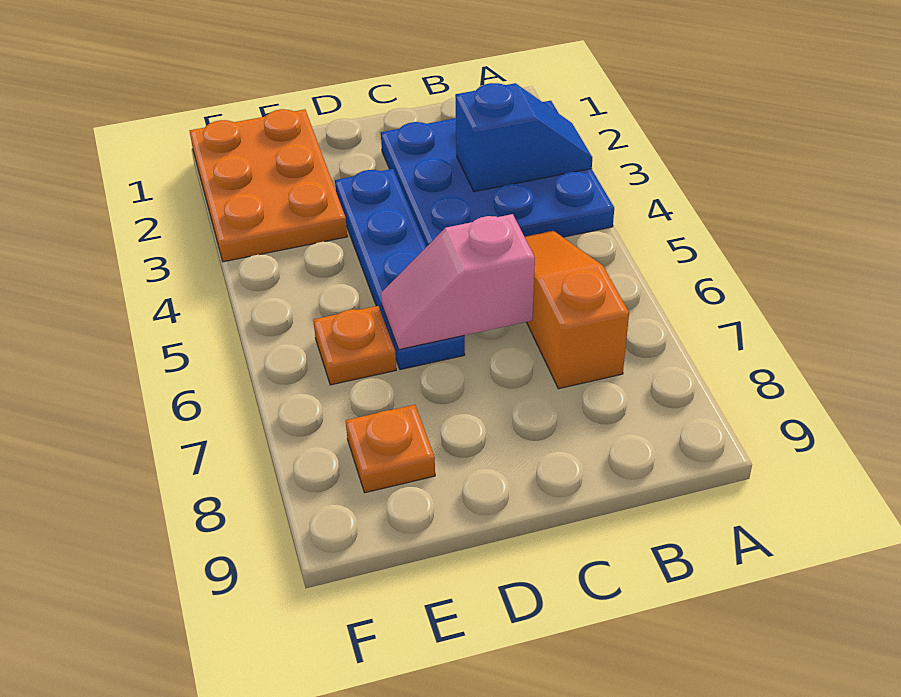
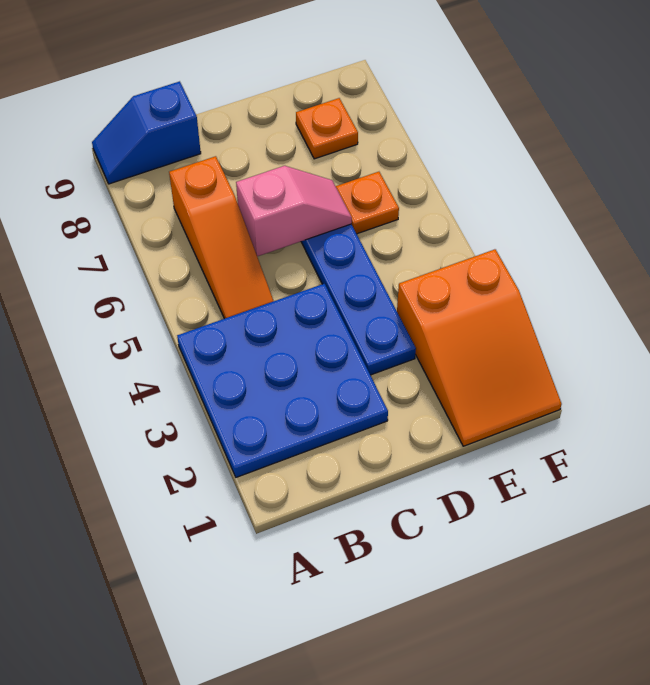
blue 1x2 slope [455,83,592,192] -> blue 1x2 slope moved to [92,81,201,184]
orange 2x3 plate [190,109,347,262] -> orange 2x3 slope [397,249,562,446]

